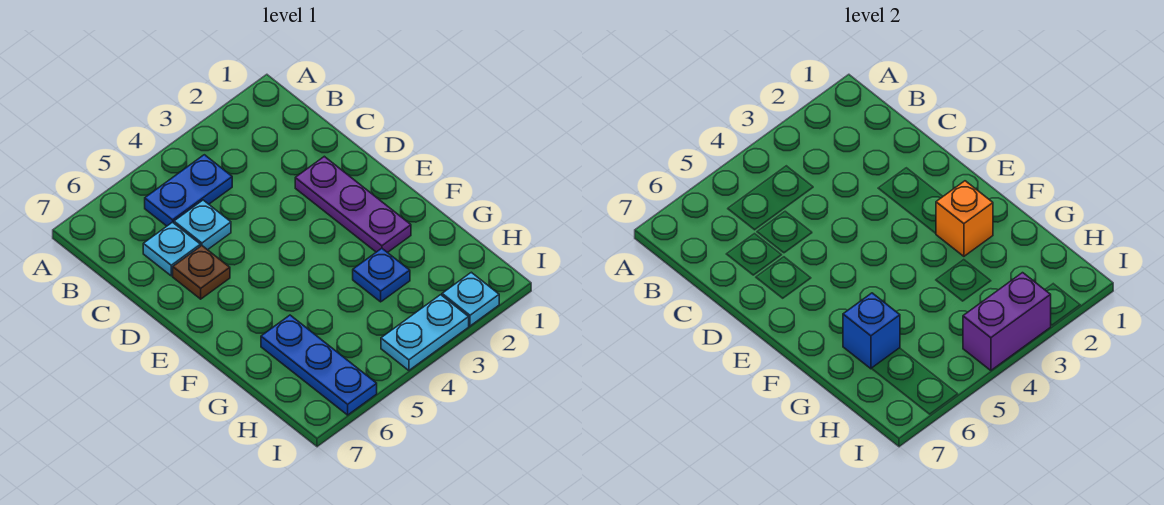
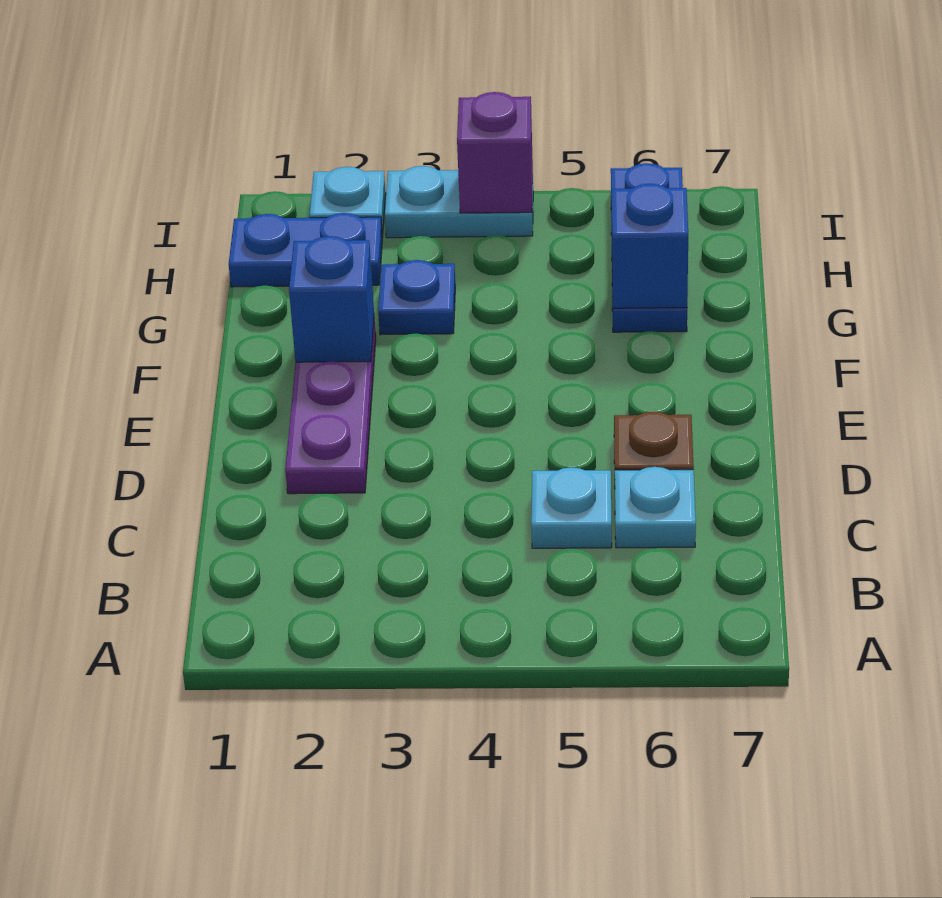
blue 1x2 plate [145,155,232,226] -> blue 1x2 plate moved to [229,213,382,287]
orange 1x1 brick [936,181,993,256] -> blue 1x1 brick [289,236,374,362]
purple 1x2 brick [963,273,1051,370] -> purple 1x1 brick [457,92,533,213]

